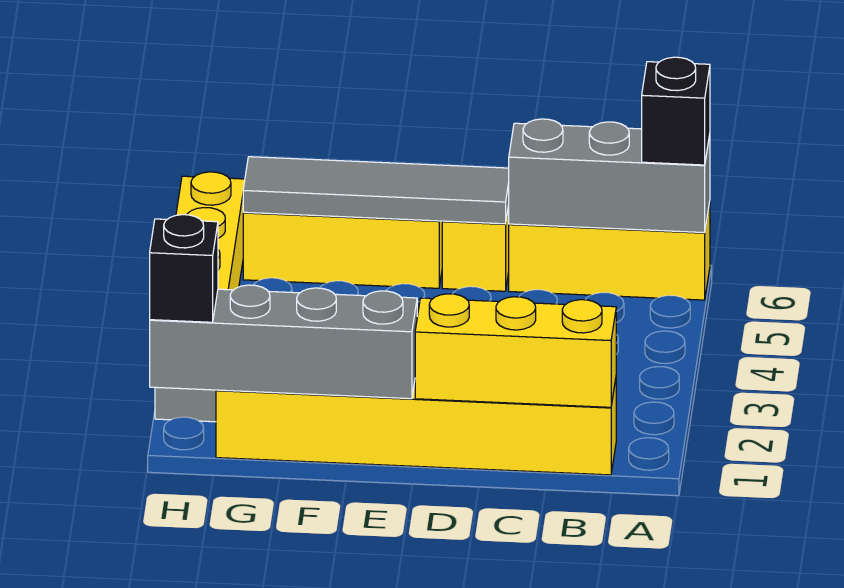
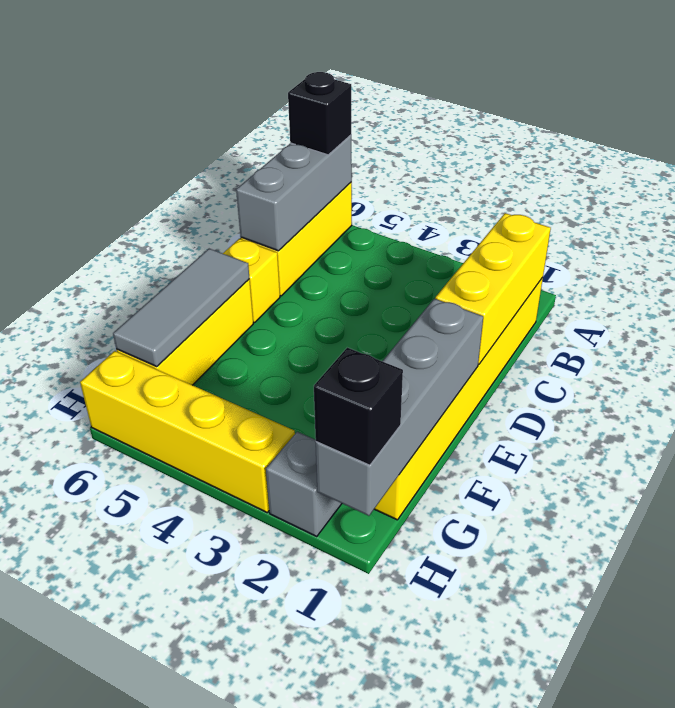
grey 1x4 tile [243,157,509,224] -> grey 1x3 tile [113,249,250,367]

